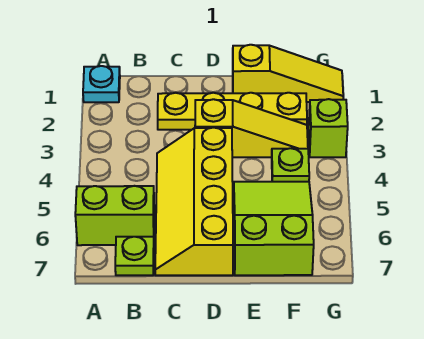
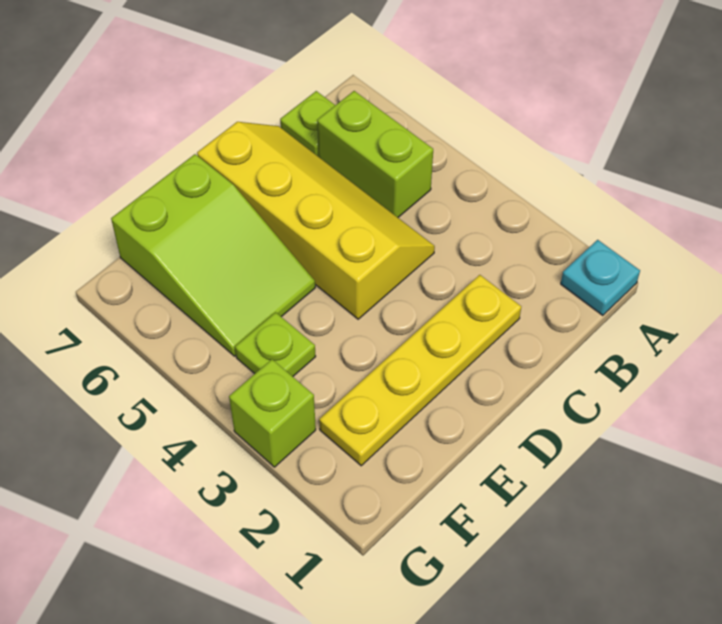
lime 1x2 brick [75,186,154,245] -> lime 1x2 brick turned to [317,91,433,217]
yellow 1x3 slope [195,99,308,157] -> none
yellow 1x3 slope [233,45,343,102] -> none

